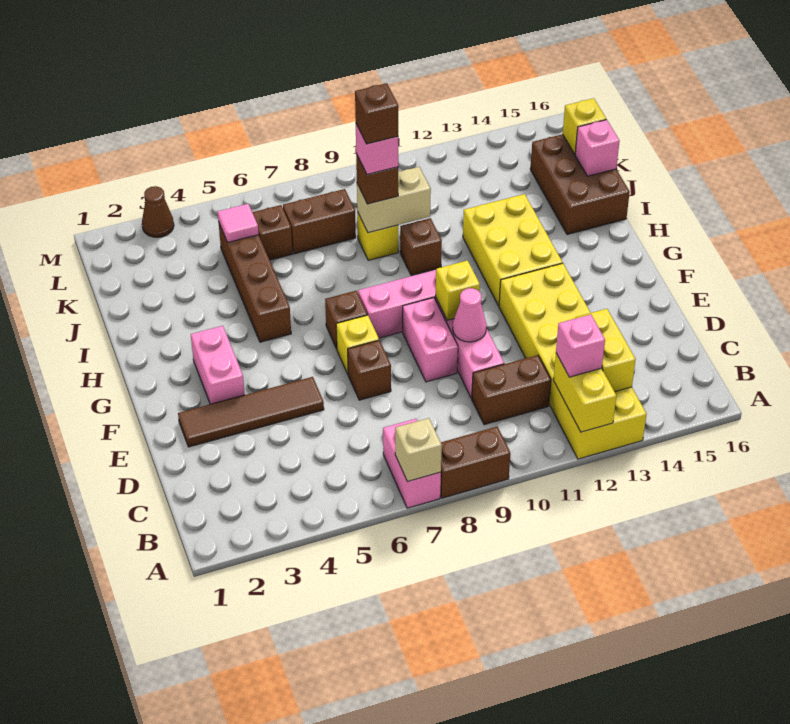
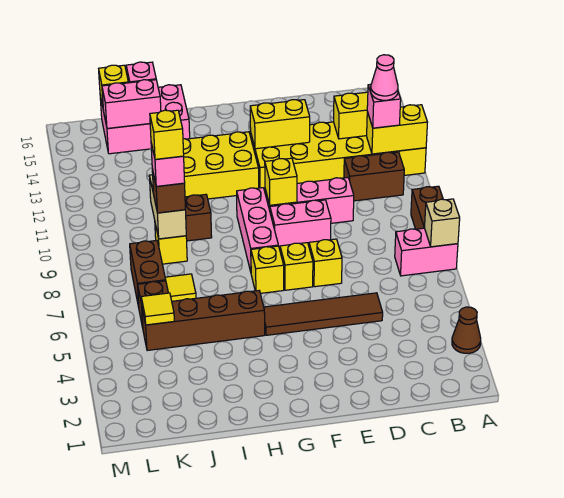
brown 1x2 brick [472,355,551,425] -> brown 1x2 brick turned to [344,152,404,201]
brown 1x4 tile [178,377,324,447] -> brown 1x4 tile turned to [264,293,383,335]
brown 1x1 brick [348,340,391,400] -> yellow 1x1 brick [309,239,342,287]
pink 1x1 cone [453,288,487,342] -> pink 1x1 cone moved to [371,55,398,100]
none -> yellow 1x2 brick [250,100,310,149]
pink 1x2 brick [191,326,245,404] -> pink 1x2 brick moved to [102,80,161,128]
brown 1x1 brick [325,291,367,349] -> yellow 1x1 brick [251,246,284,293]
brown 2x3 brick [530,134,630,235] -> pink 2x3 brick [100,85,190,154]
none -> yellow 1x1 tile [165,274,196,301]
brown 1x1 brick [355,83,398,144] -> yellow 1x1 brick [150,110,184,159]
pink 1x1 tile [218,204,259,242] -> yellow 1x1 tile [141,293,174,325]
brown 1x1 cone [142,186,174,237] -> brown 1x1 cone moved to [452,307,481,353]

